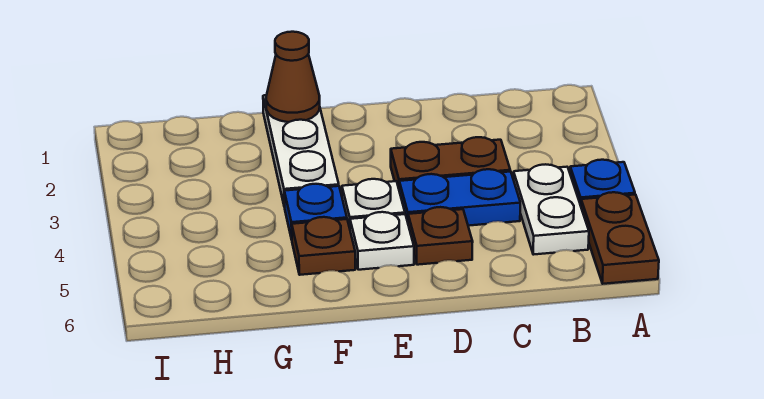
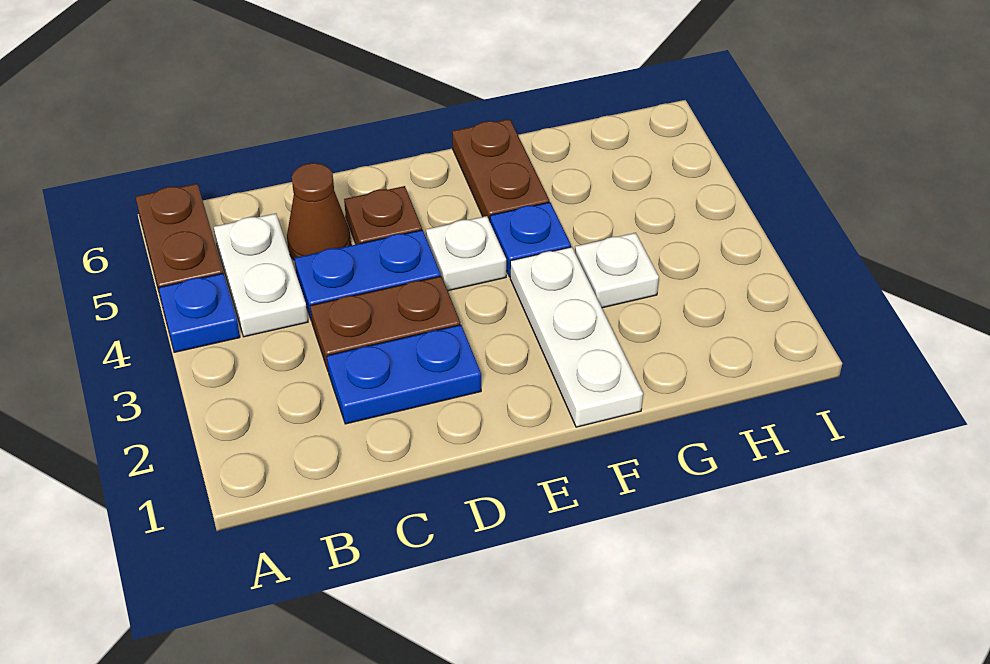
none -> blue 1x2 plate [327,325,481,424]
white 1x1 plate [350,212,414,270] -> white 1x1 plate moved to [575,233,659,308]
brown 1x1 cone [266,32,320,122] -> brown 1x1 cone moved to [287,163,351,260]
brown 1x1 plate [292,217,355,275] -> brown 1x2 plate [452,119,549,221]

